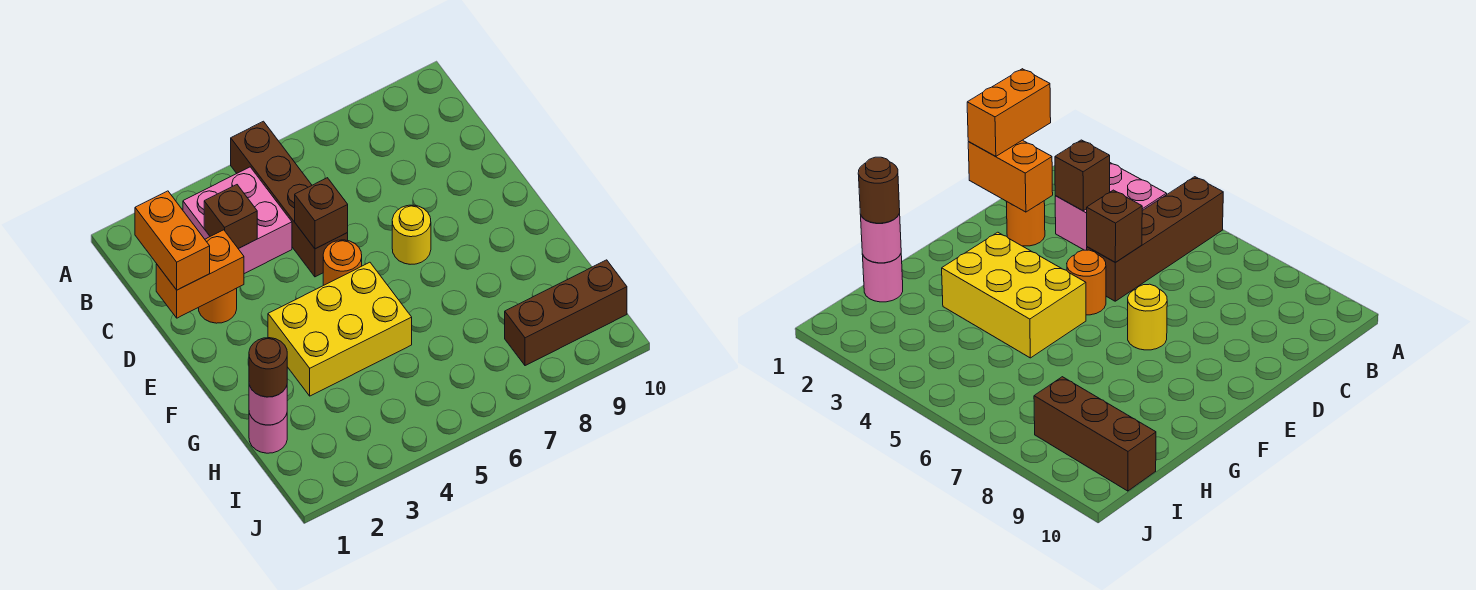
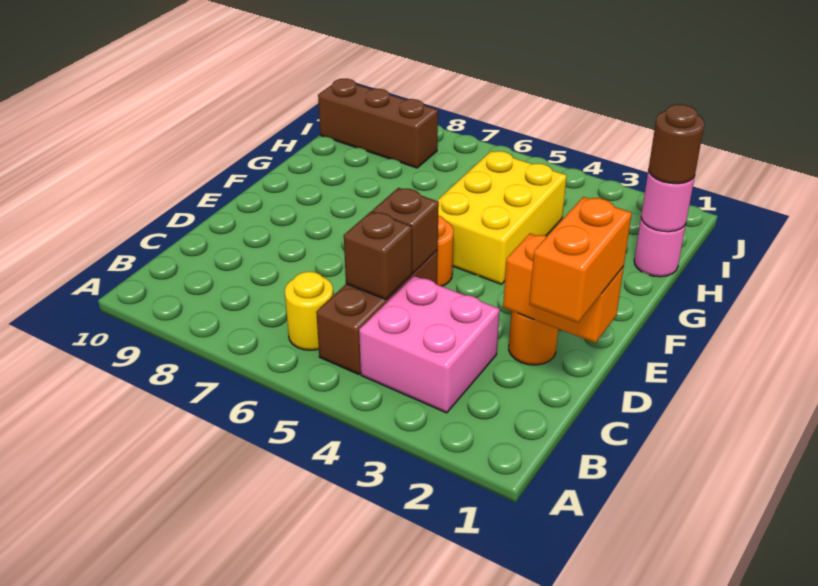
brown 1x4 brick [231,121,348,277] -> brown 1x3 brick [316,250,438,374]
brown 1x1 brick [204,185,257,249] -> brown 1x1 brick moved to [344,211,412,300]
yellow 1x1 round brick [392,205,431,264] -> yellow 1x1 round brick moved to [285,272,333,350]
yellow 2x3 brick [268,262,412,396] -> yellow 2x3 brick turned to [437,151,567,284]

